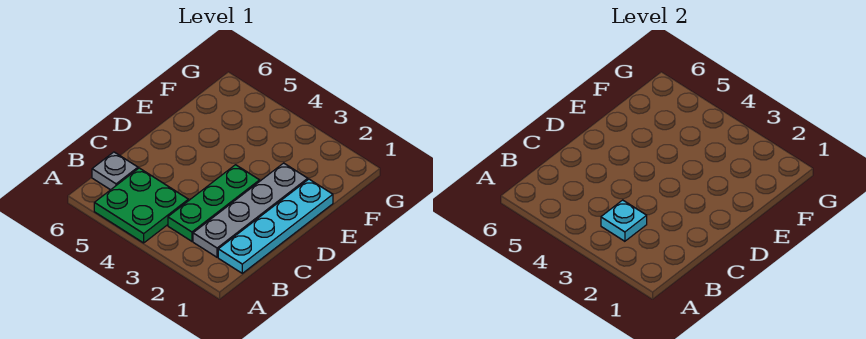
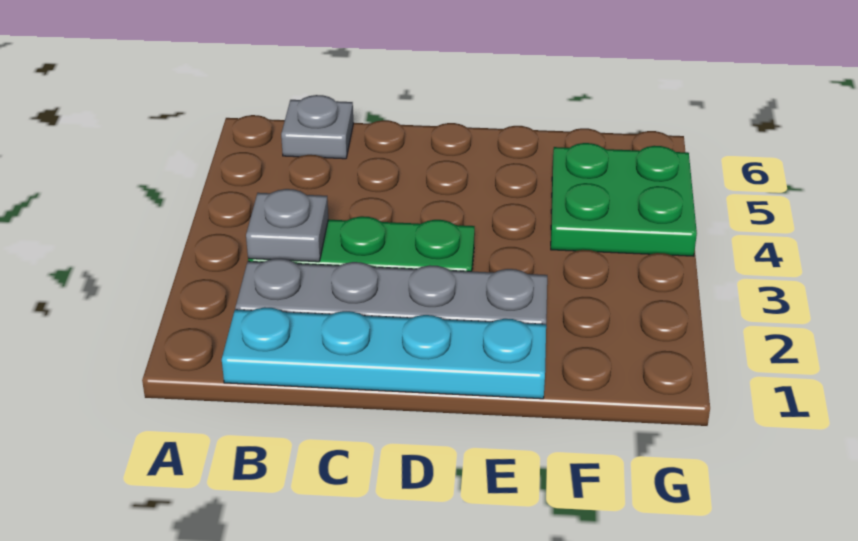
green 2x2 plate [94,168,188,243] -> green 2x2 plate moved to [551,143,697,256]
cyan 1x1 plate [601,200,647,241] -> grey 1x1 plate [246,189,328,262]

